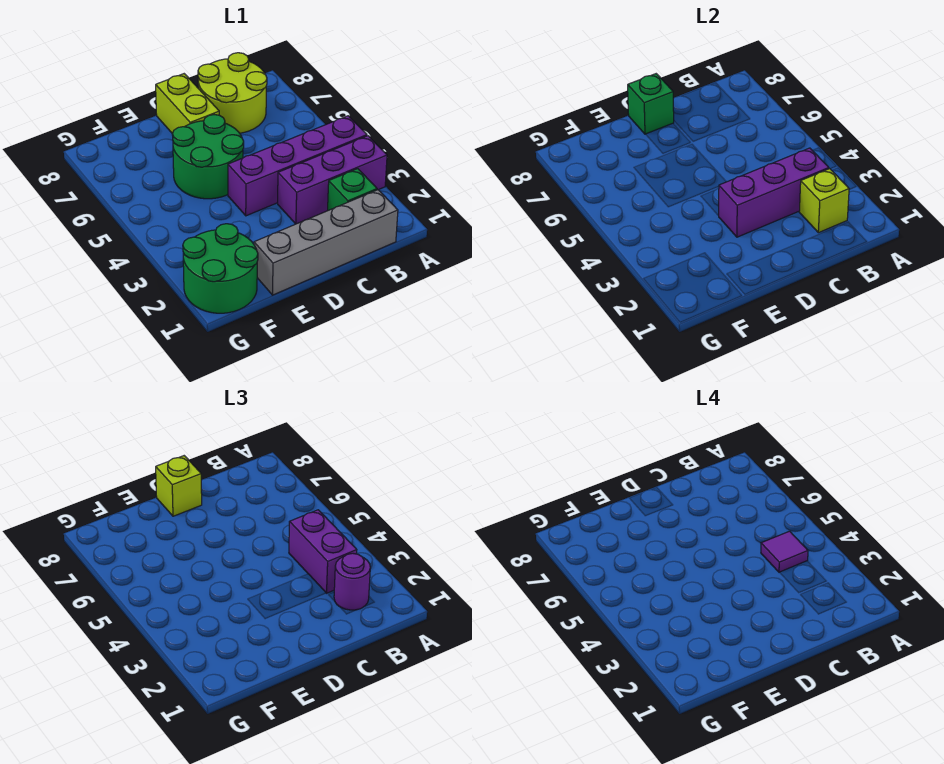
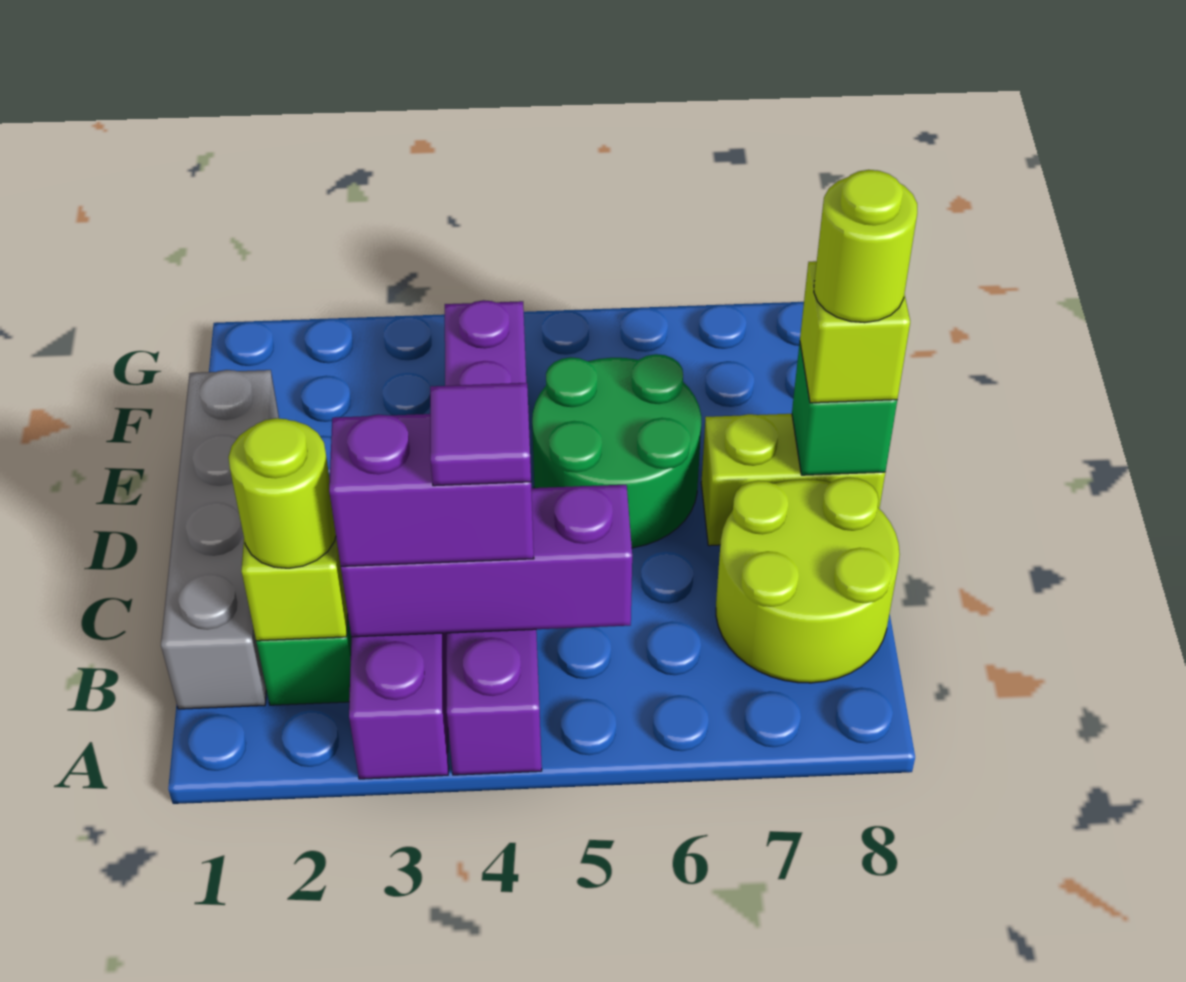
purple 1x4 brick [228,116,367,216] -> purple 1x6 brick [445,300,542,775]
purple 1x1 round brick [334,553,370,610] -> lime 1x1 round brick [228,418,336,568]
purple 1x3 brick [719,148,829,237] -> purple 1x3 brick turned to [341,485,632,637]
none -> lime 1x1 round brick [814,170,917,323]
green 2x2 round brick [183,224,258,313] -> none

